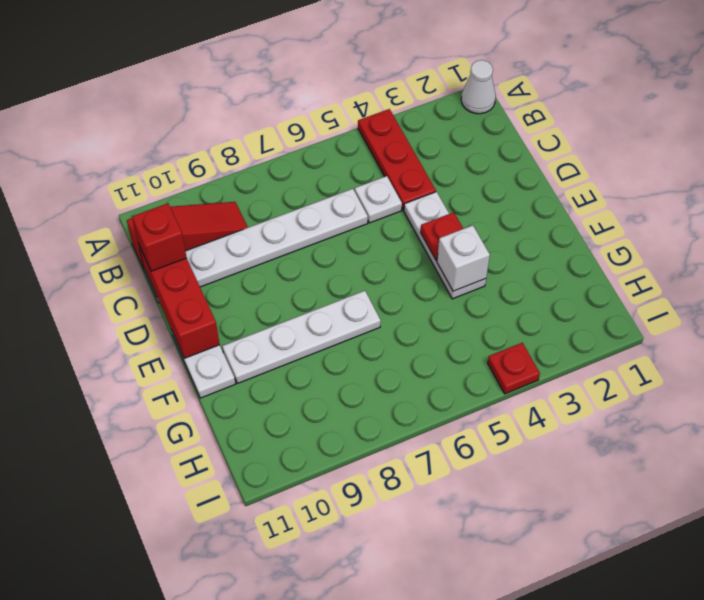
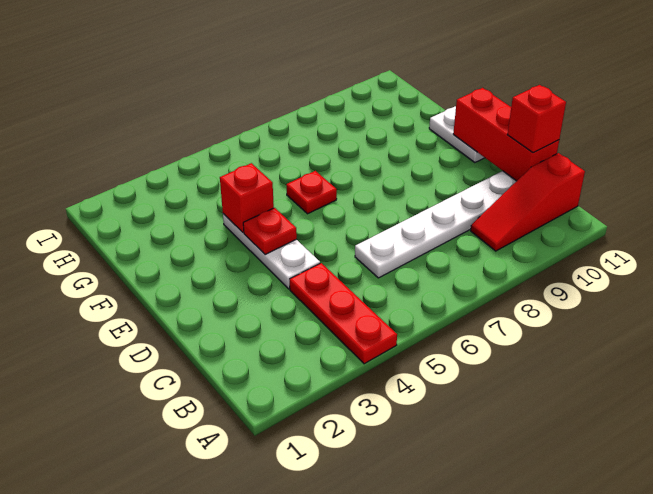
white 1x1 cone [461,60,496,114] -> none
white 1x1 plate [355,176,402,223] -> none
white 1x1 brick [437,225,490,291] -> red 1x1 brick [220,163,274,233]
white 1x4 plate [222,291,381,383] -> none
red 1x1 plate [488,343,540,394] -> red 1x1 plate moved to [286,171,337,214]

